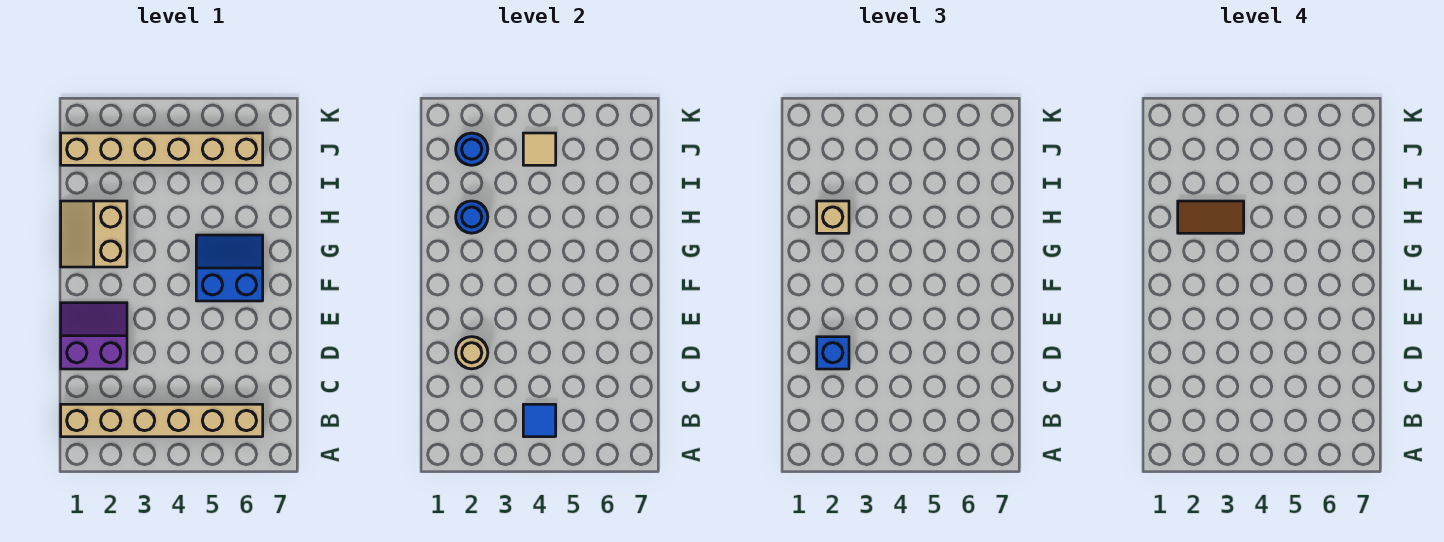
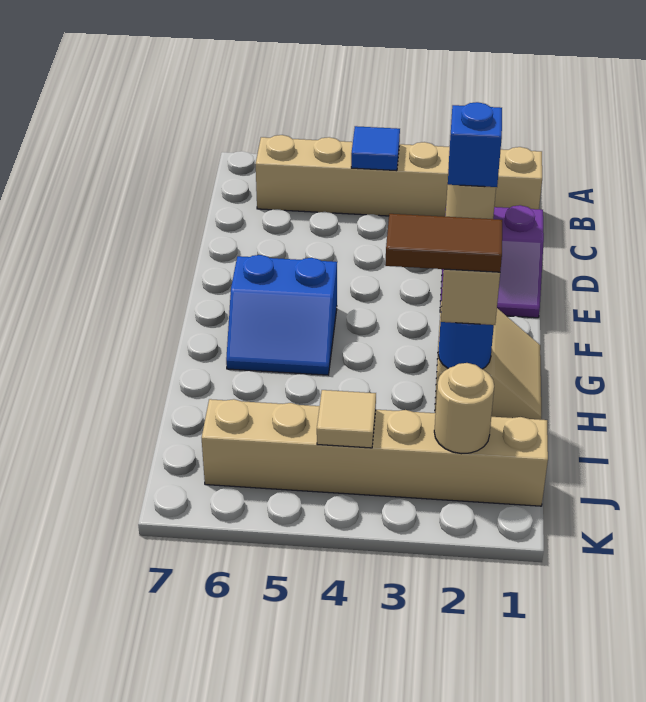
blue 1x1 round brick [456,133,488,165] -> tan 1x1 round brick [434,363,494,454]

